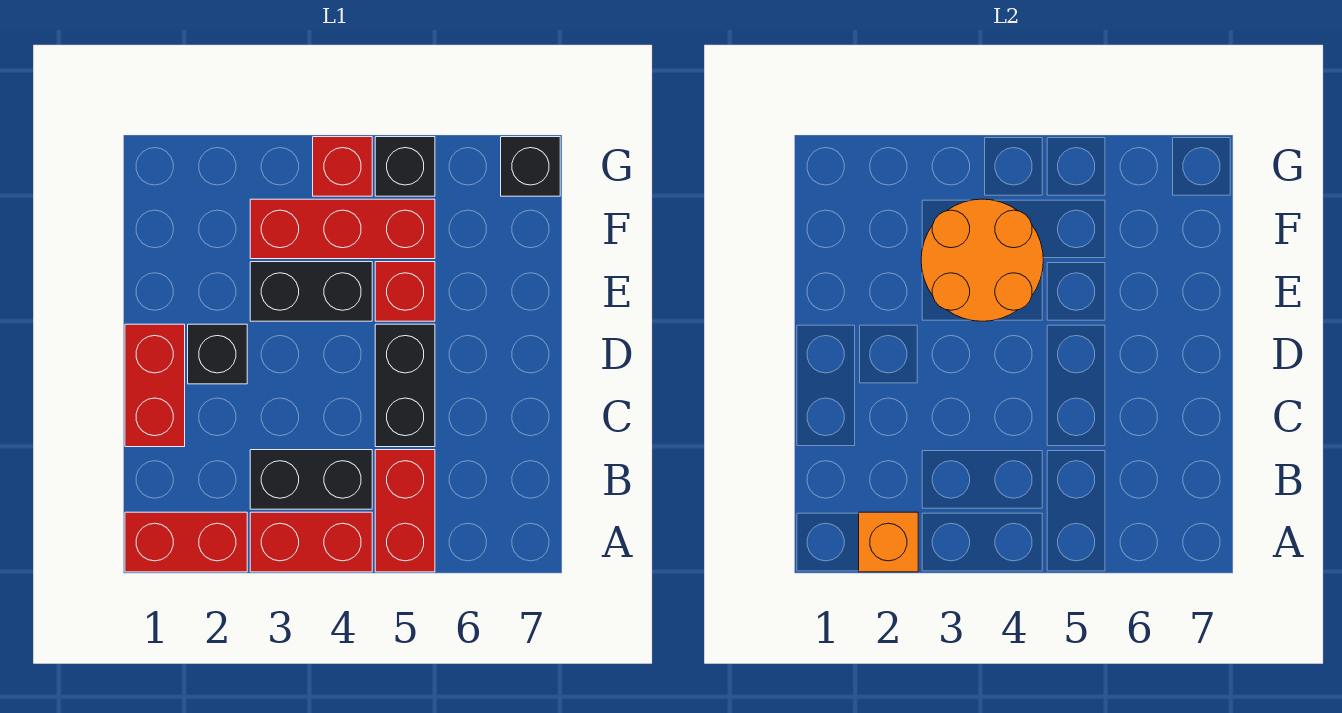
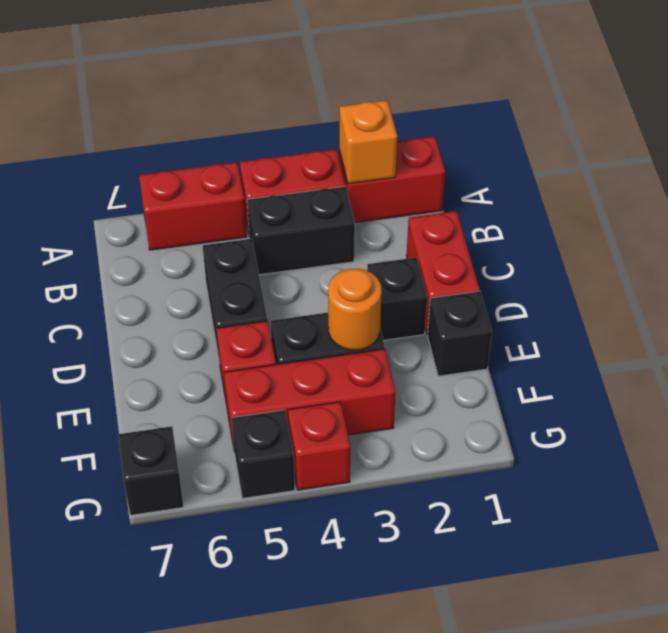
red 1x2 brick [375,450,435,572] -> red 1x2 brick turned to [139,162,247,250]
none -> black 1x1 brick [428,291,492,376]
orange 2x2 round brick [921,199,1043,321] -> orange 1x1 round brick [328,268,382,350]

